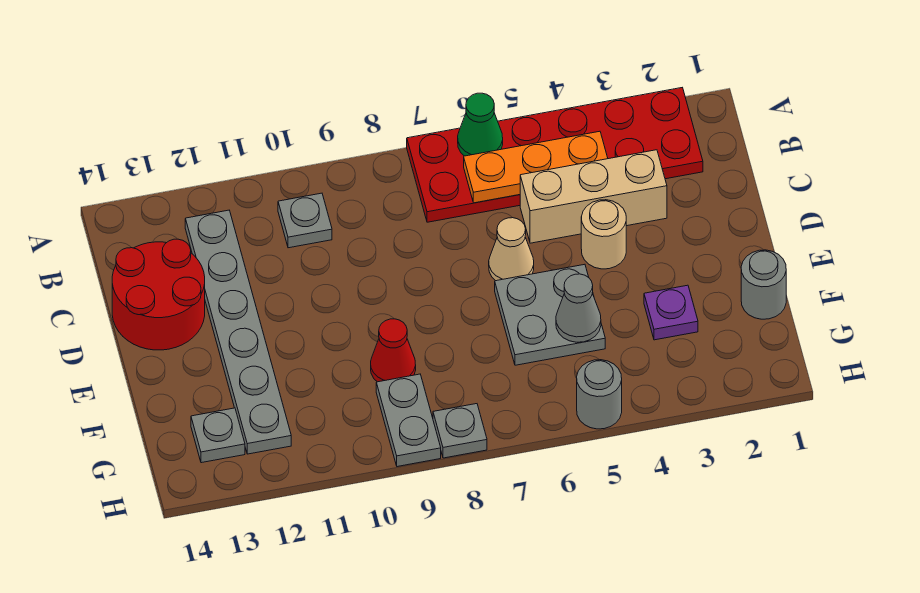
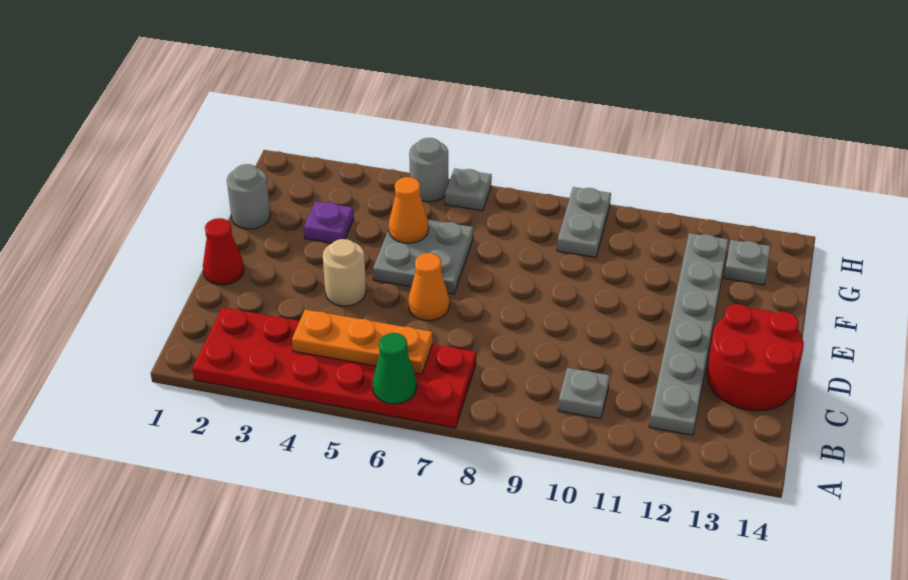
tan 1x3 brick [520,150,667,243] -> none
tan 1x1 cone [489,218,534,281] -> orange 1x1 cone [408,253,449,321]
grey 1x1 cone [556,274,601,342] -> orange 1x1 cone [389,177,429,243]
red 1x1 cone [371,319,416,382] -> red 1x1 cone moved to [203,218,244,285]
grey 1x1 plate [433,404,487,458] -> grey 1x1 plate moved to [445,169,492,211]

